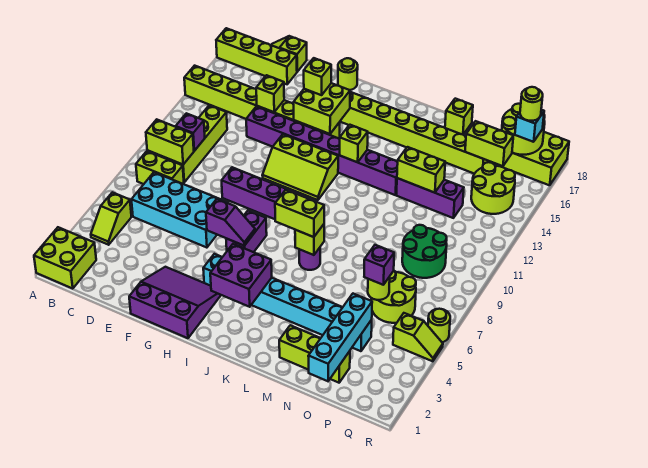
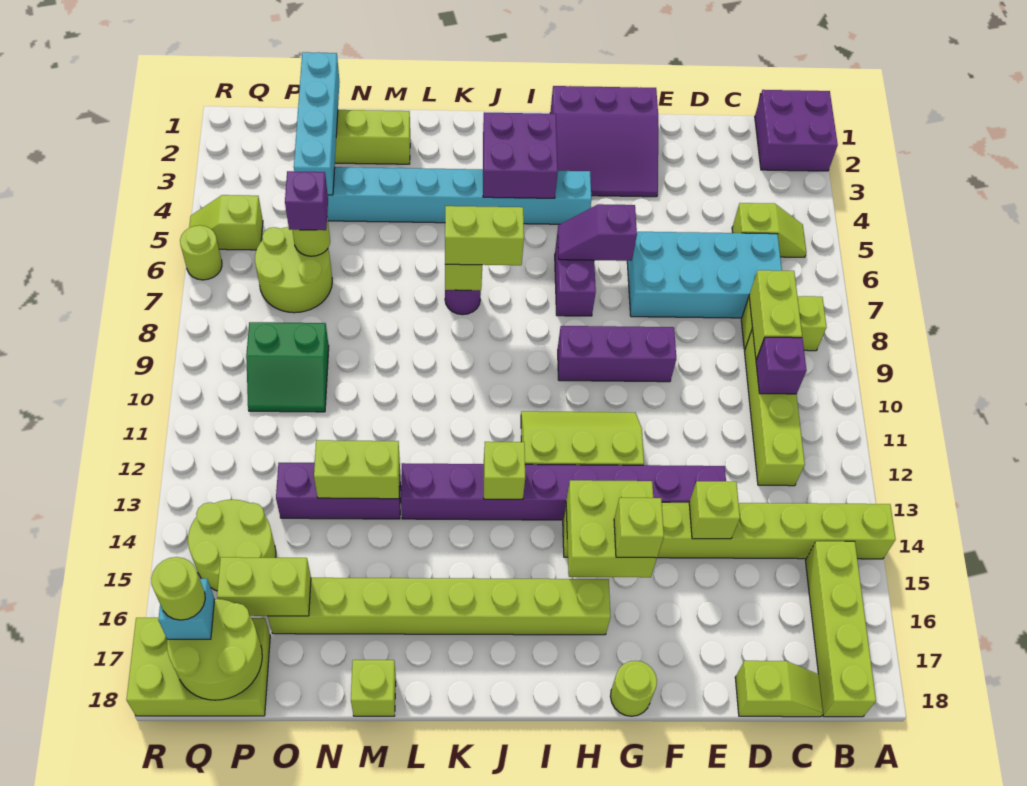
lime 2x2 brick [34,227,96,288] -> purple 2x2 brick [755,90,838,171]
lime 1x4 brick [216,28,297,84] -> lime 1x4 brick turned to [805,541,876,717]
lime 1x2 slope [91,192,131,245] -> lime 1x2 slope turned to [732,203,806,257]
lime 1x2 brick [146,119,194,165] -> lime 1x2 brick turned to [749,270,802,360]
green 2x2 round brick [402,225,447,278] -> green 2x2 slope [246,322,329,412]

